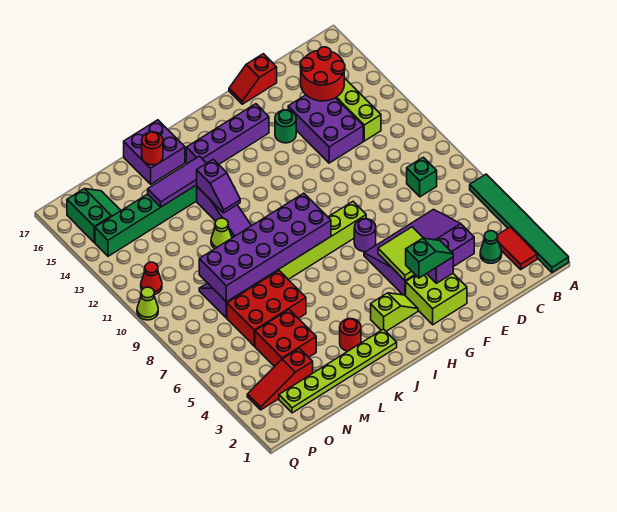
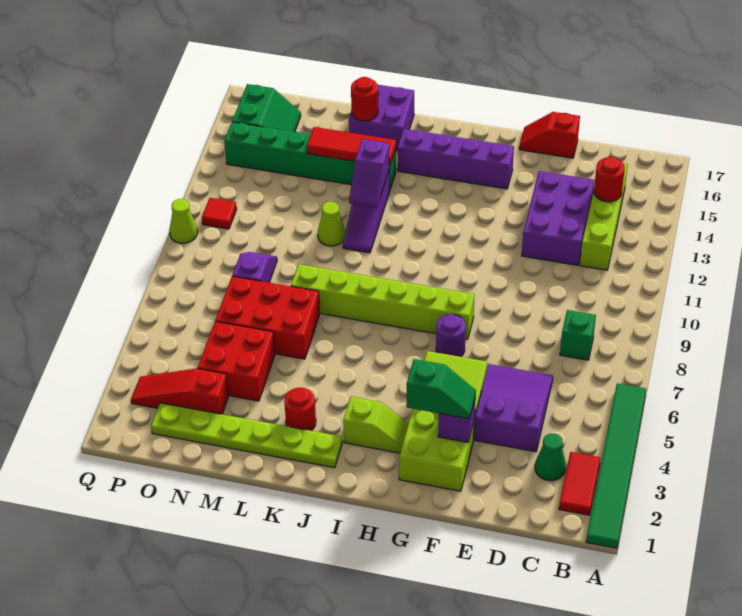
red 2x2 round brick [300,47,345,101] -> red 1x1 round brick [594,157,625,202]
green 1x1 round brick [275,110,296,143] -> none
purple 2x6 brick [199,193,331,302] -> none
purple 1x3 tile [148,156,206,207] -> red 1x3 tile [307,127,396,165]
red 1x1 cone [141,262,162,295] -> red 1x1 tile [202,198,237,229]

